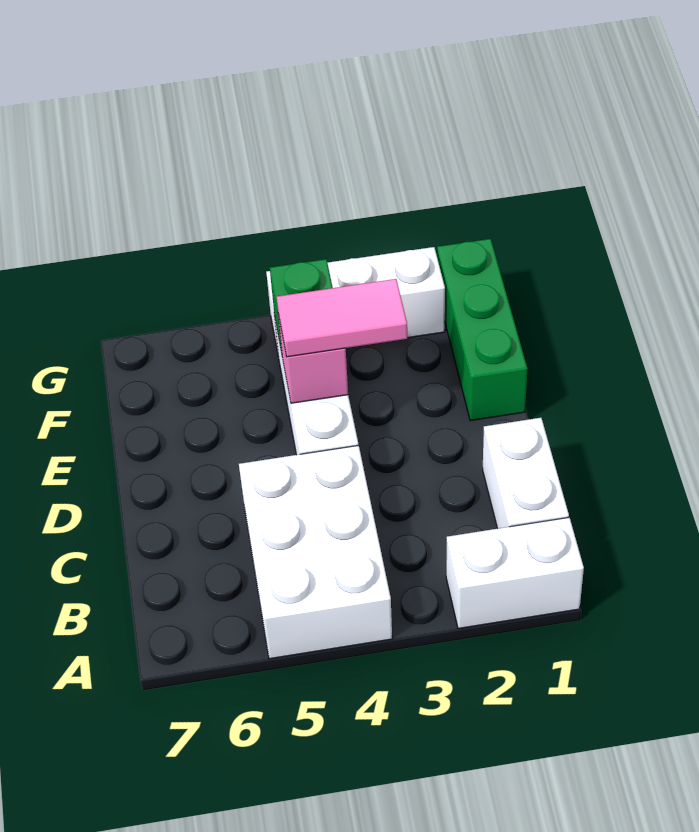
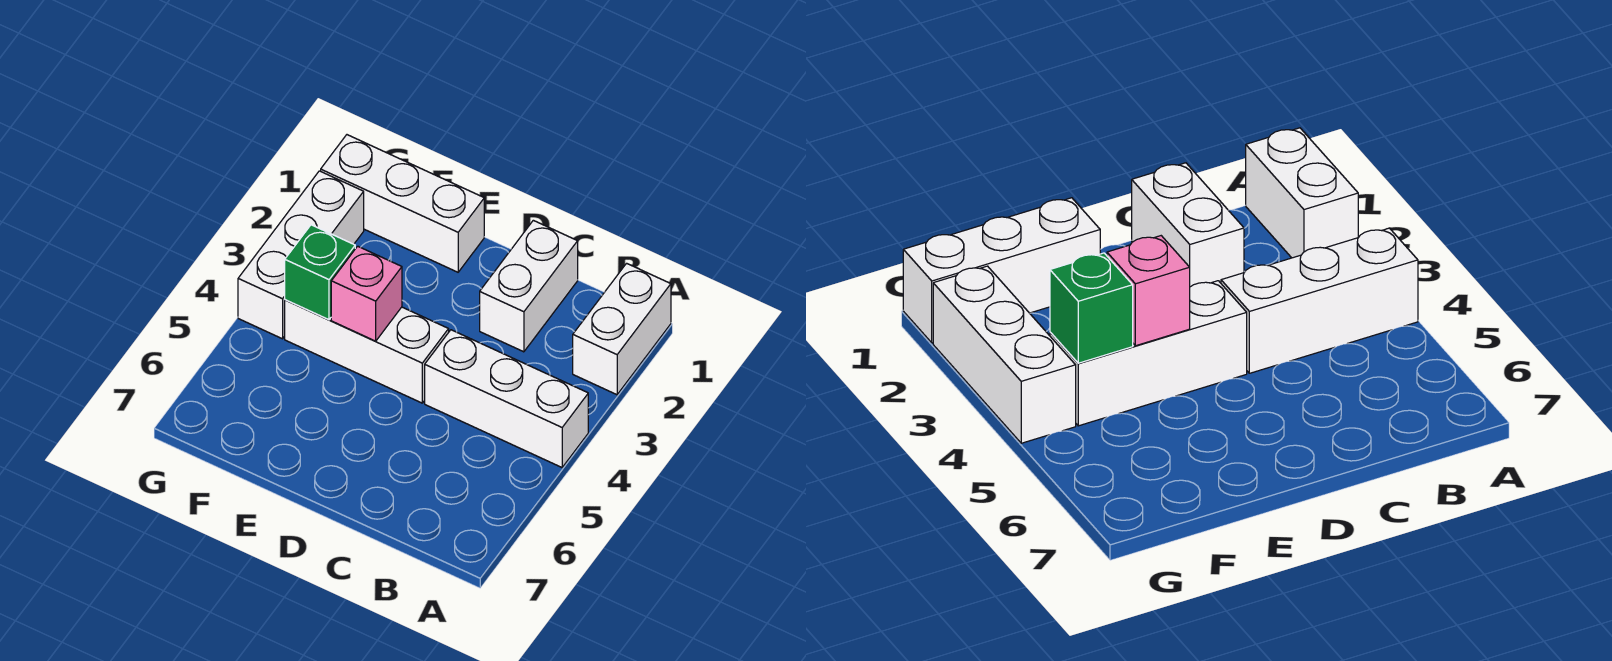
white 2x3 brick [239,445,392,659] -> white 1x3 brick [425,330,588,467]
white 1x2 brick [483,418,569,529] -> white 1x2 brick turned to [480,220,578,352]
green 1x3 brick [437,239,528,421] -> white 1x3 brick [321,135,484,272]
pink 1x2 tile [277,279,407,357] -> none

